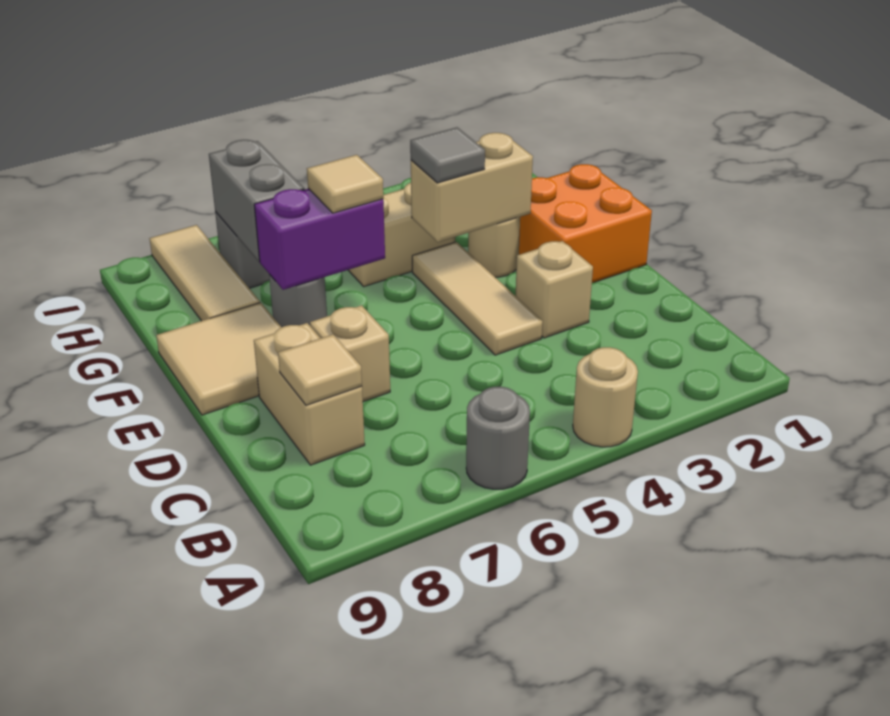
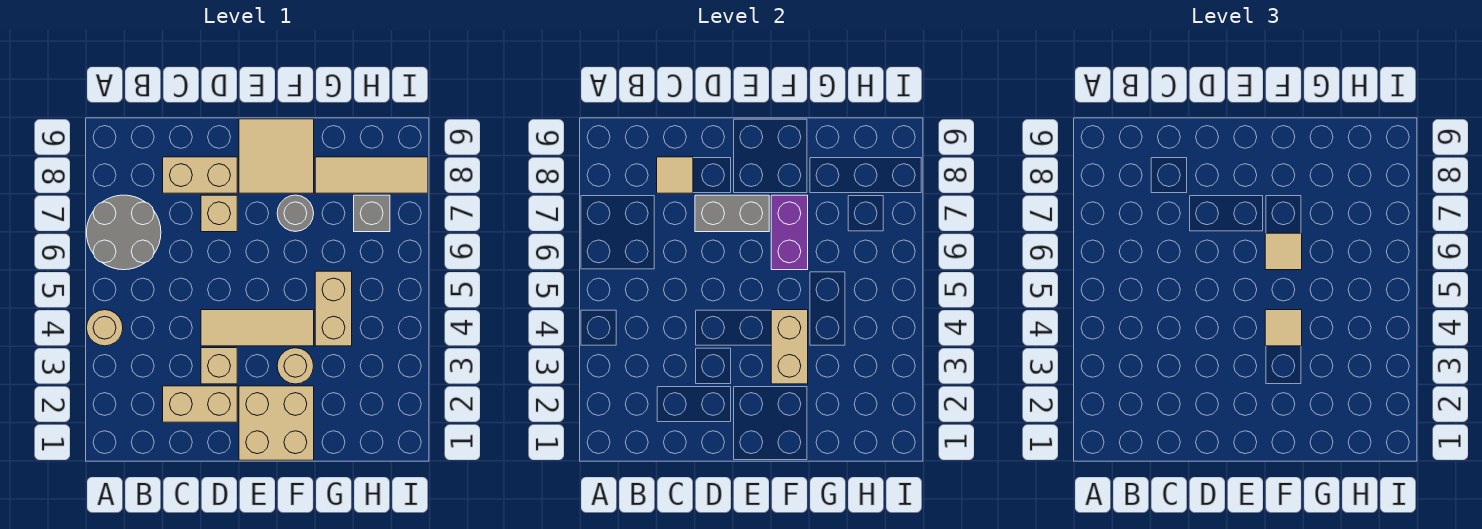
grey 1x1 round brick [466,387,530,489] -> grey 2x2 round brick [87,195,161,270]
none -> tan 1x2 brick [163,386,237,422]
orange 2x2 brick [519,164,652,283] -> tan 2x2 brick [239,386,314,460]
grey 1x1 tile [410,127,485,183] -> tan 1x1 tile [1265,310,1302,346]
grey 1x2 brick [209,140,304,262] -> grey 1x2 brick moved to [695,195,769,232]

